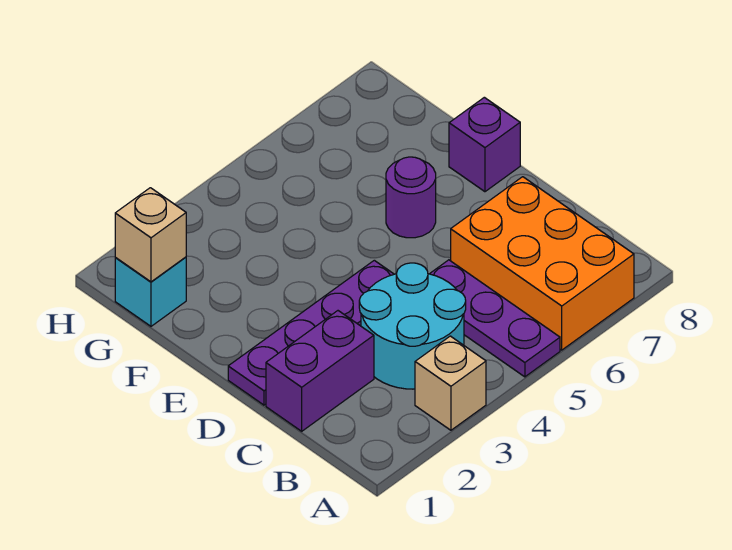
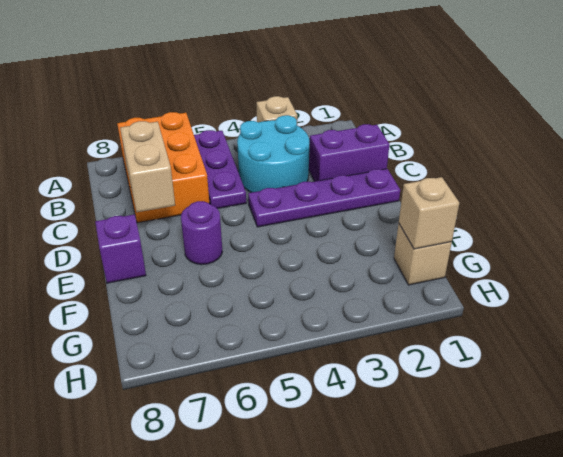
none -> tan 1x2 brick [120,121,175,212]
cyan 1x1 brick [115,257,186,326] -> tan 1x1 brick [394,224,452,285]

